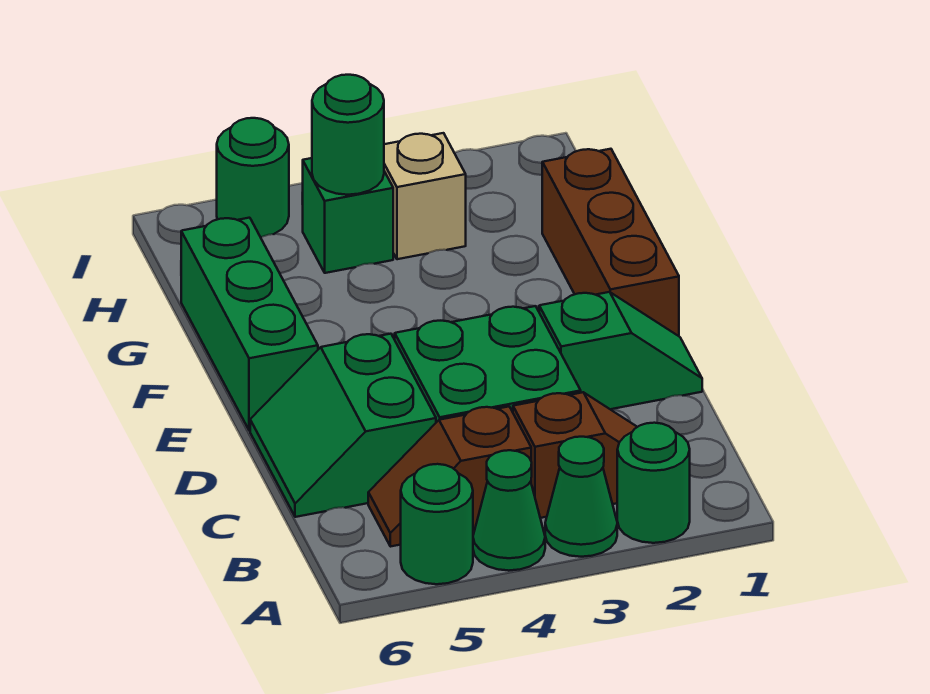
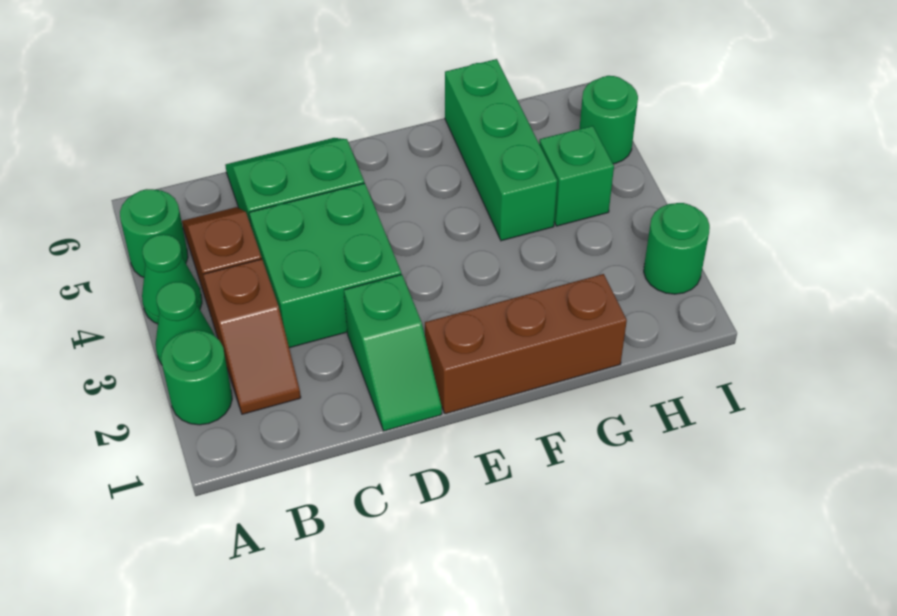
green 1x3 brick [181,218,318,430] -> green 1x3 brick turned to [445,59,557,241]
tan 1x1 brick [384,133,466,259] -> none
green 1x1 round brick [312,75,384,195] -> green 1x1 round brick moved to [644,203,710,294]

